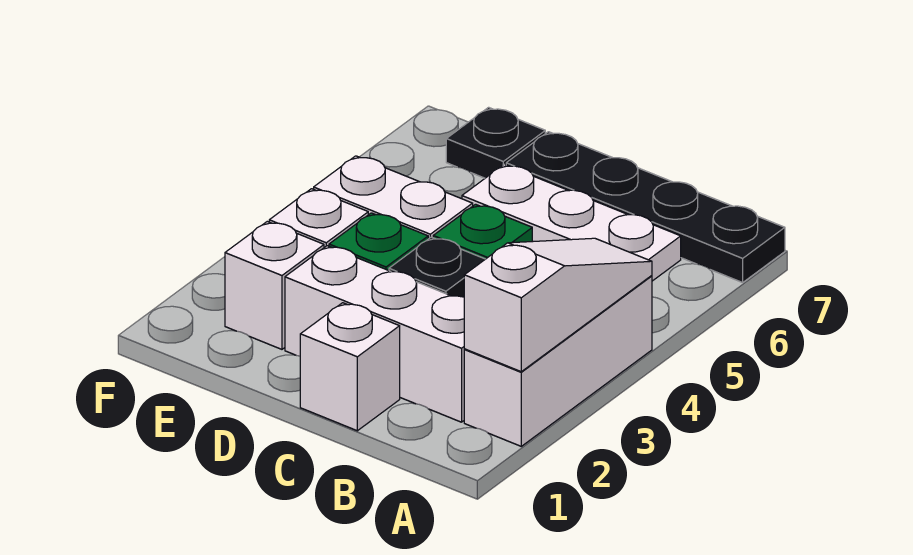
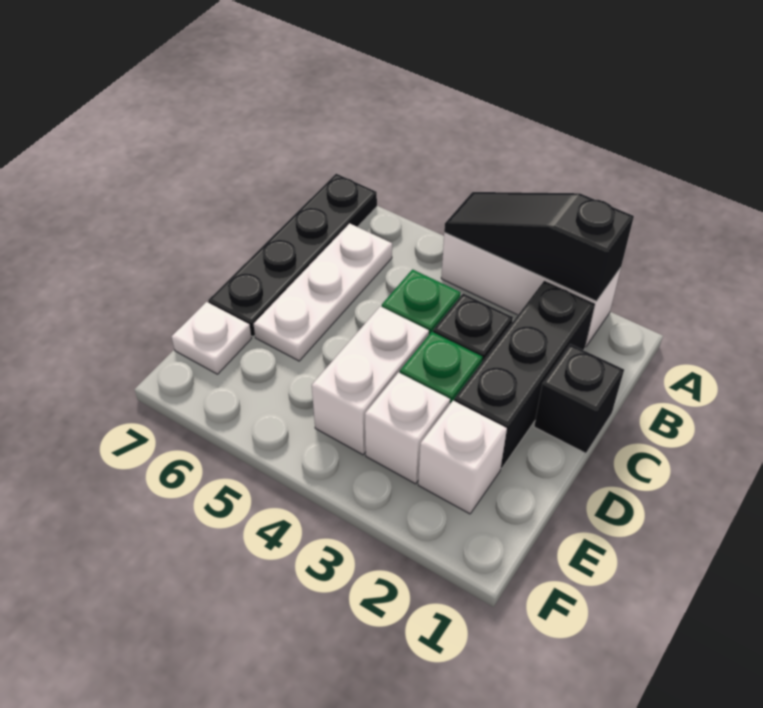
white 1x3 slope [464,238,652,372] -> black 1x3 slope [444,192,634,301]
white 1x3 brick [285,246,465,422] -> black 1x3 brick [454,281,595,468]
white 1x1 brick [300,303,400,431] -> black 1x1 brick [534,344,624,453]
black 1x1 plate [446,107,545,178] -> white 1x1 plate [172,302,252,374]

